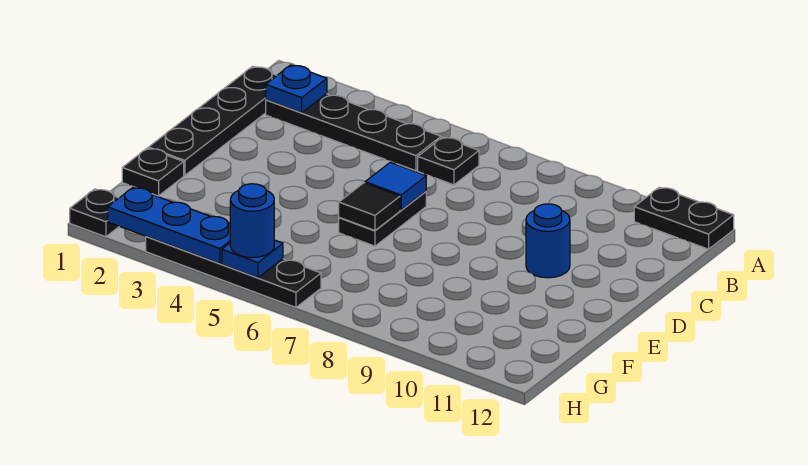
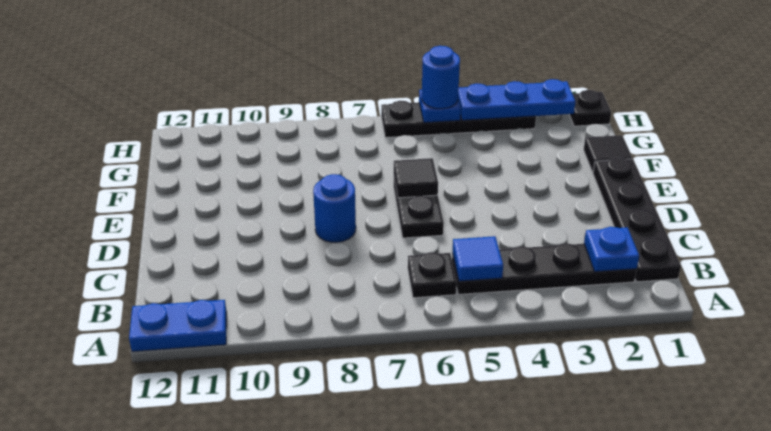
black 1x2 plate [634,187,734,249] -> blue 1x2 plate [129,300,227,352]
blue 1x1 tile [365,162,426,210] -> blue 1x1 tile moved to [452,236,503,281]
blue 1x1 round brick [526,204,570,278] -> blue 1x1 round brick moved to [313,174,356,243]
black 1x1 plate [122,148,184,196] -> black 1x1 tile [584,135,632,172]

